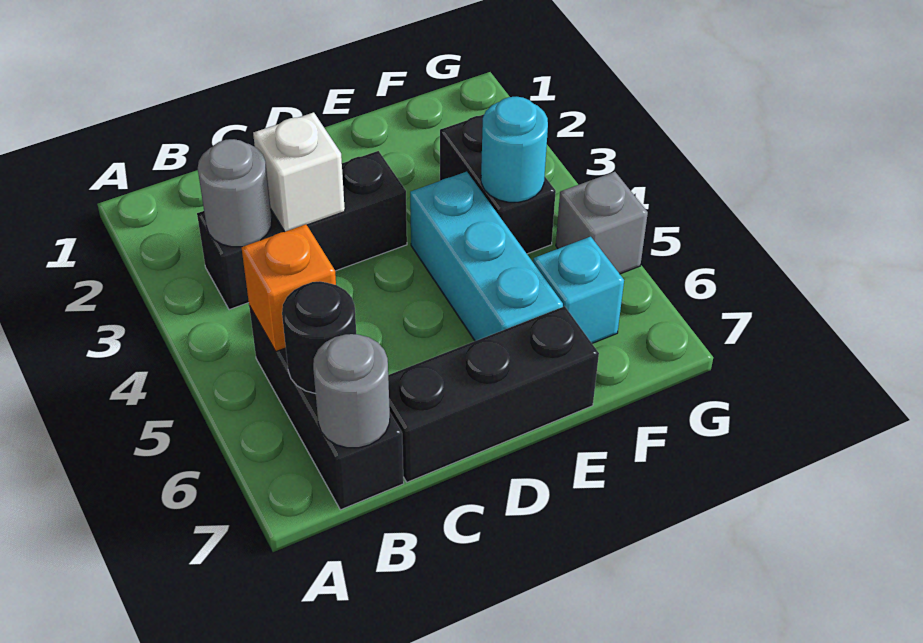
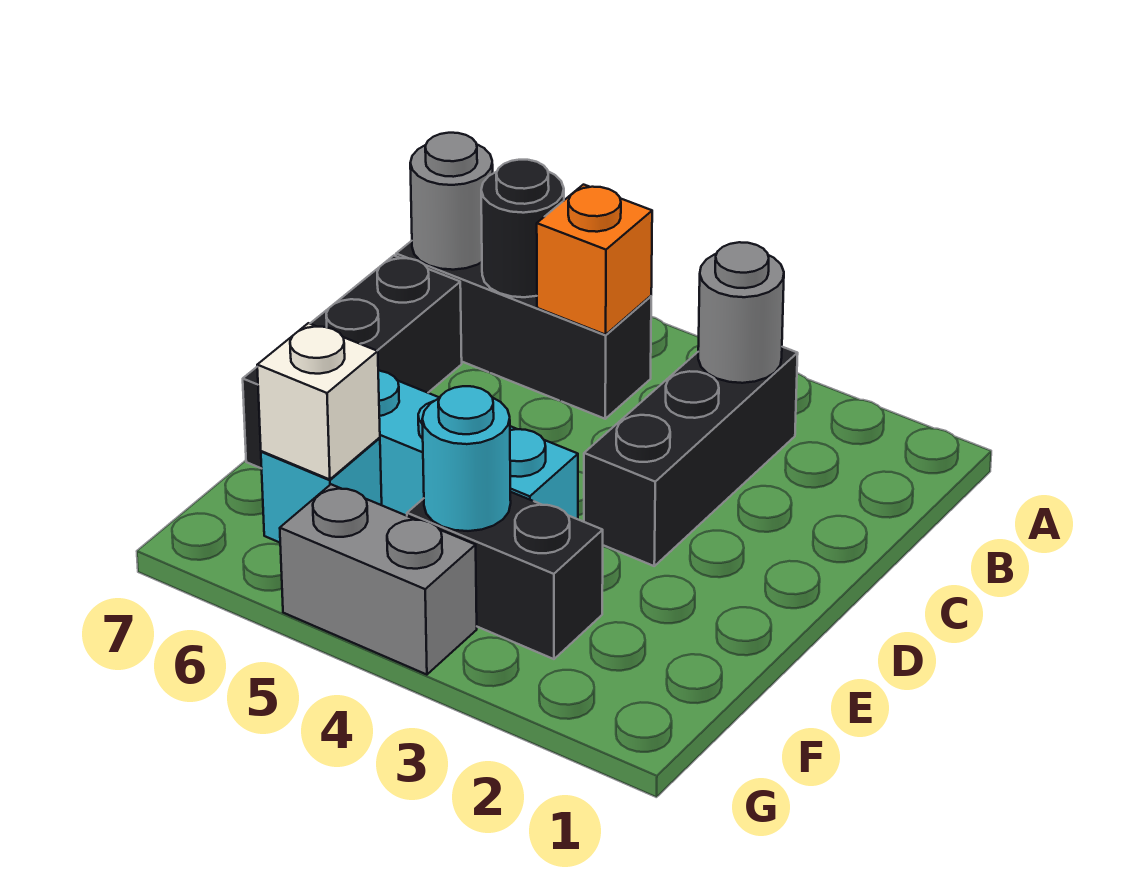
white 1x1 brick [253,112,345,232] -> white 1x1 brick moved to [257,323,380,480]
grey 1x1 brick [556,172,648,274] -> grey 1x2 brick [280,484,477,675]

